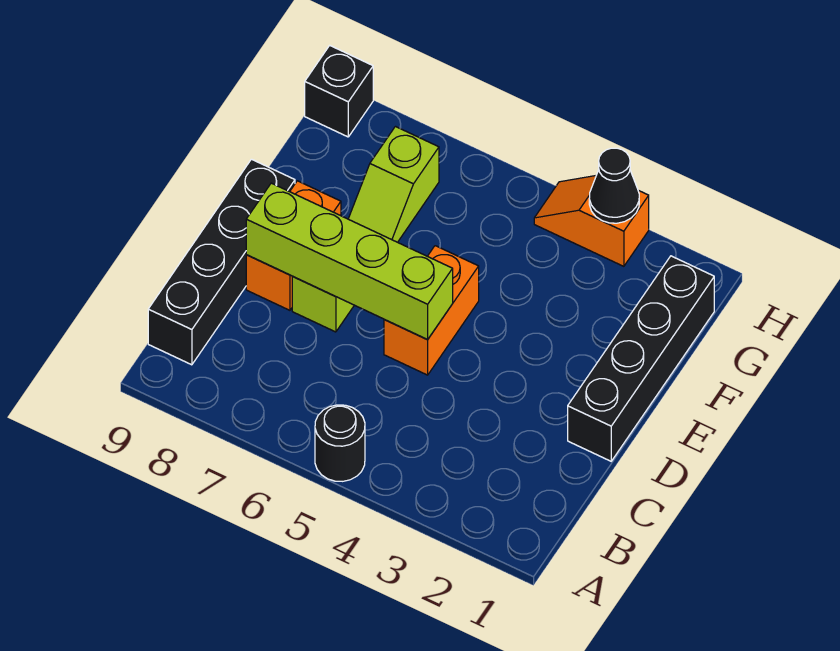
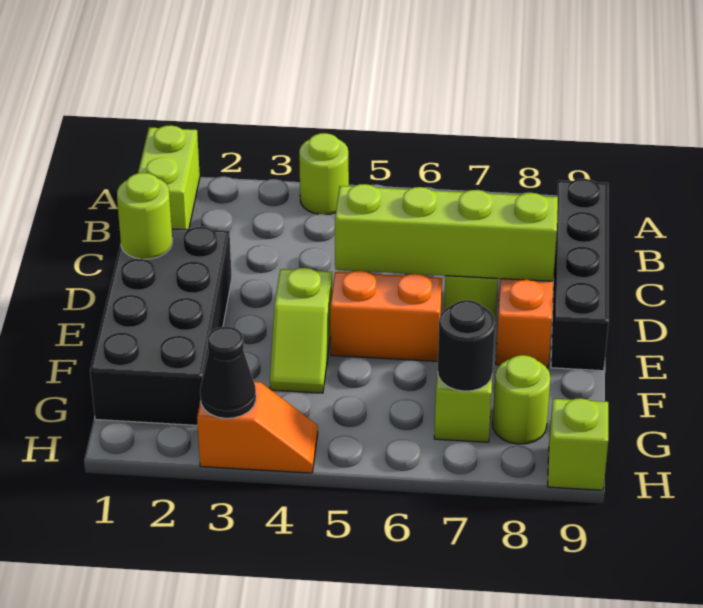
none -> lime 1x2 brick [138,125,200,229]
none -> lime 1x1 round brick [299,133,349,215]
black 1x1 round brick [315,405,365,481] -> black 1x1 round brick moved to [438,300,495,391]
black 1x4 brick [568,256,714,461] -> black 2x4 brick [90,227,232,425]
none -> lime 1x1 round brick [117,173,172,259]
orange 1x2 brick [384,246,479,375] -> orange 1x2 brick turned to [330,271,442,361]
none -> lime 1x2 slope [270,268,332,393]
none -> lime 1x1 round brick [493,355,550,444]
black 1x1 brick [305,45,373,137] -> lime 1x1 brick [548,398,608,490]

